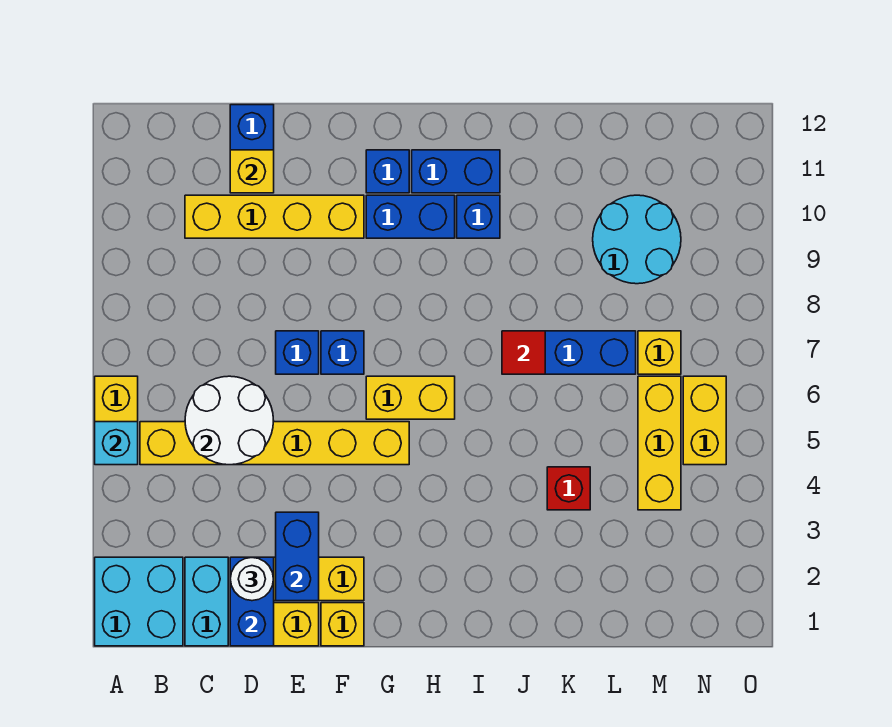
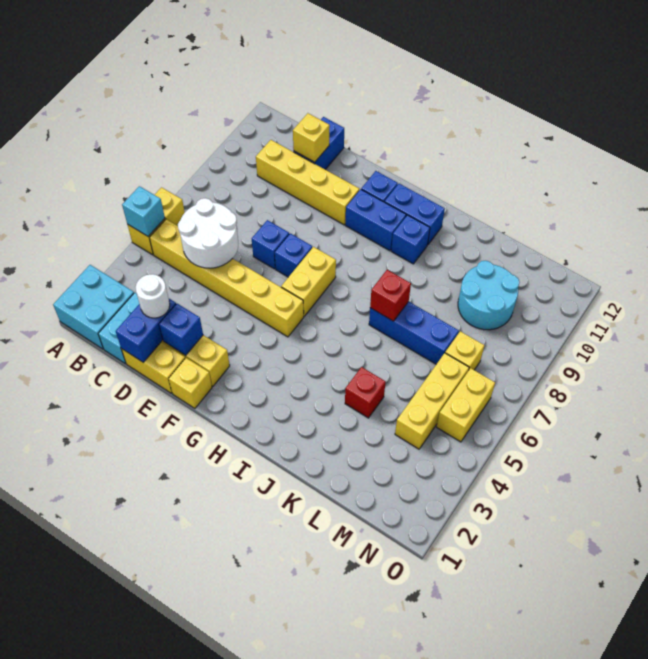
blue 1x2 brick [276,512,319,601] -> blue 1x1 brick [159,304,203,355]
yellow 1x2 brick [366,376,455,419] -> yellow 1x2 brick turned to [281,247,336,316]
red 1x1 tile [502,331,545,374] -> red 1x1 brick [370,270,411,321]

